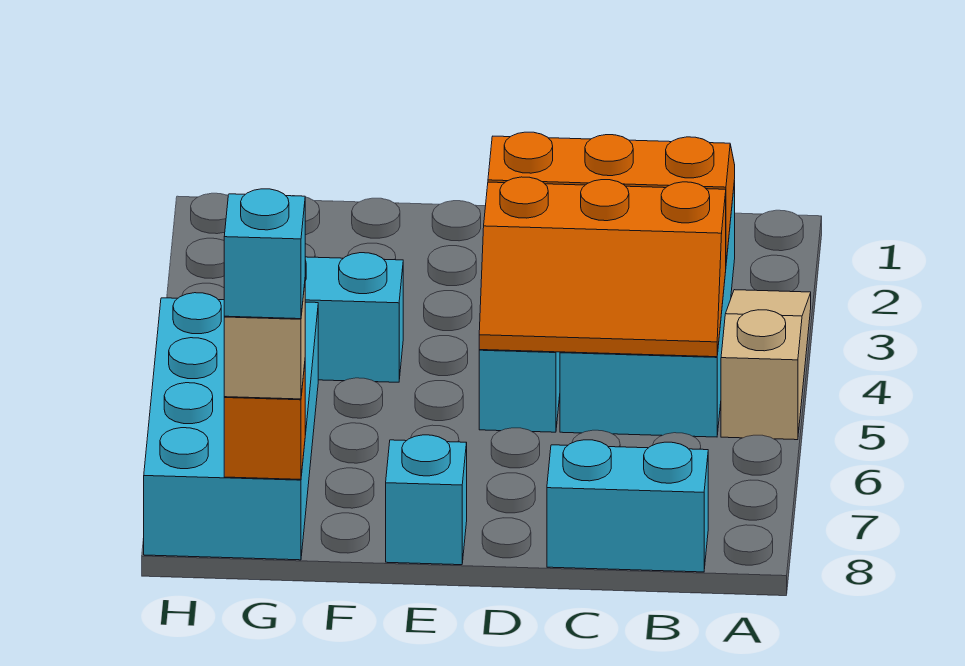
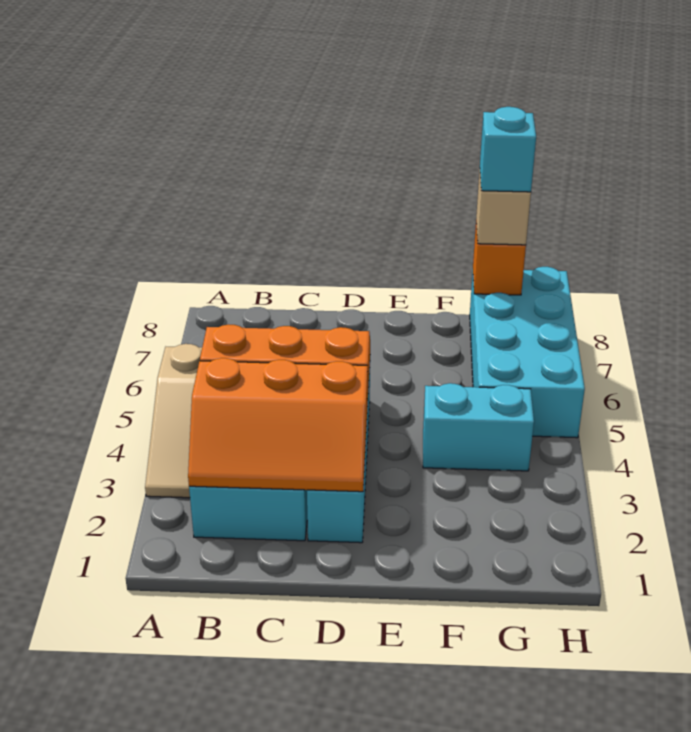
cyan 1x2 brick [547,440,708,572] -> none
cyan 1x1 brick [386,435,467,565] -> none

